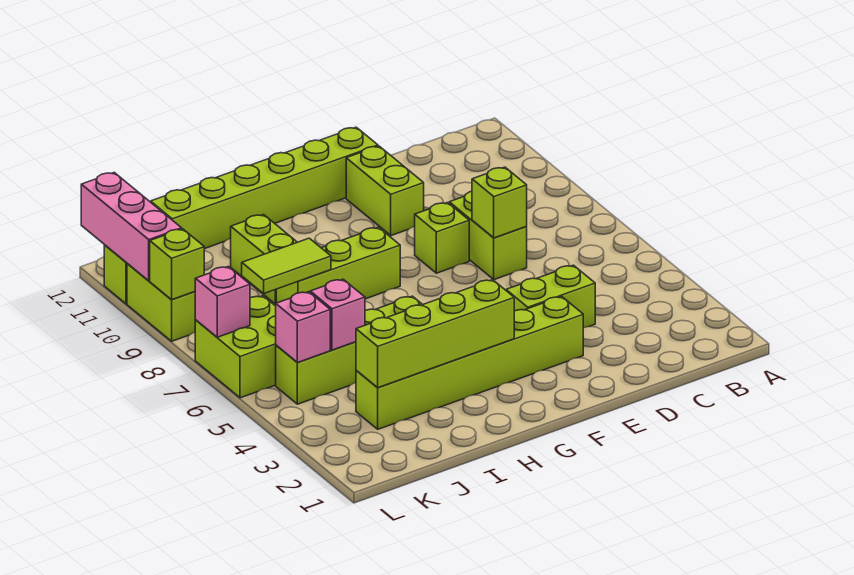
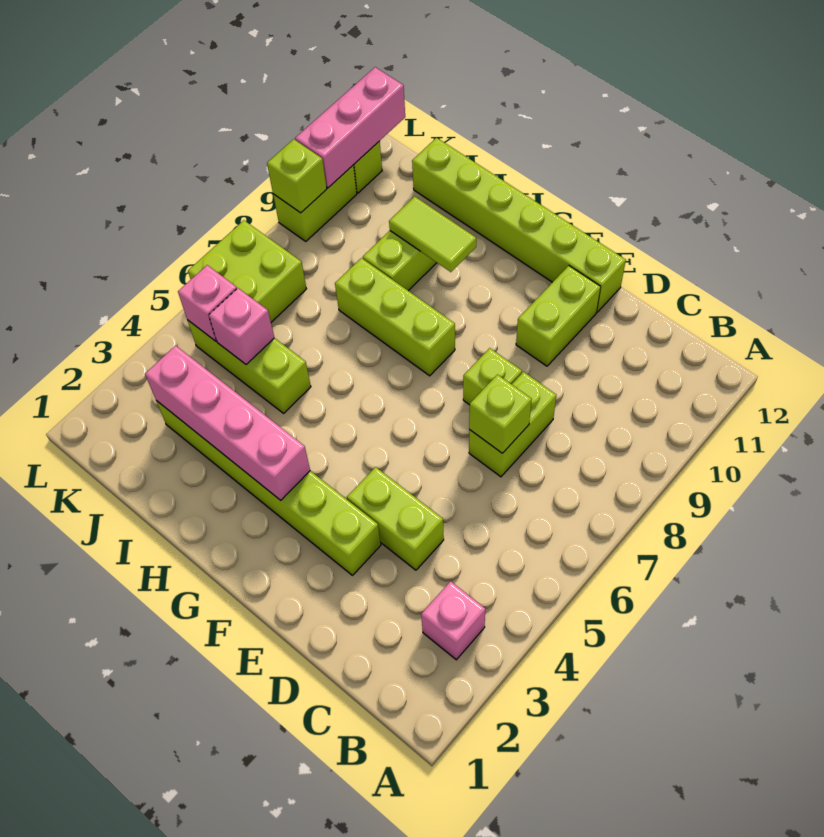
lime 1x4 brick [356,280,514,388] -> pink 1x4 brick [145,346,310,500]
lime 1x4 brick [276,296,423,404] -> lime 1x3 brick [188,321,311,413]
lime 1x2 tile [242,238,331,293] -> lime 1x2 tile moved to [389,196,476,272]
pink 1x1 brick [195,266,250,337] -> pink 1x1 brick moved to [421,581,485,660]

